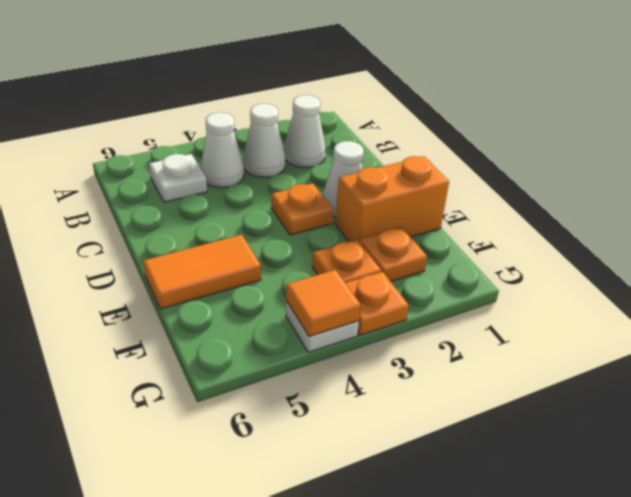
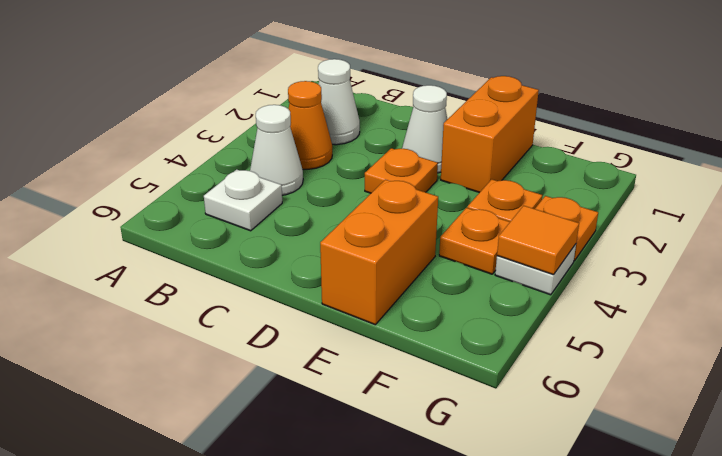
white 1x1 cone [243,104,286,177] -> orange 1x1 cone [288,81,332,169]
orange 1x2 tile [143,235,261,309] -> orange 1x2 brick [320,180,438,325]
orange 1x1 plate [359,227,427,282] -> orange 1x1 plate moved to [439,208,510,274]

